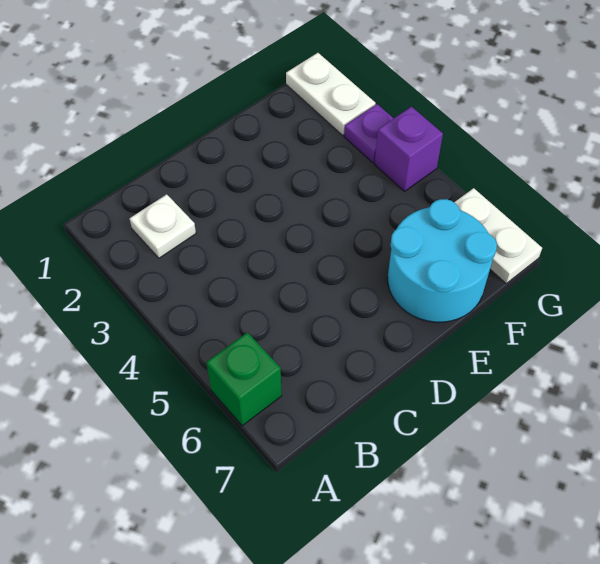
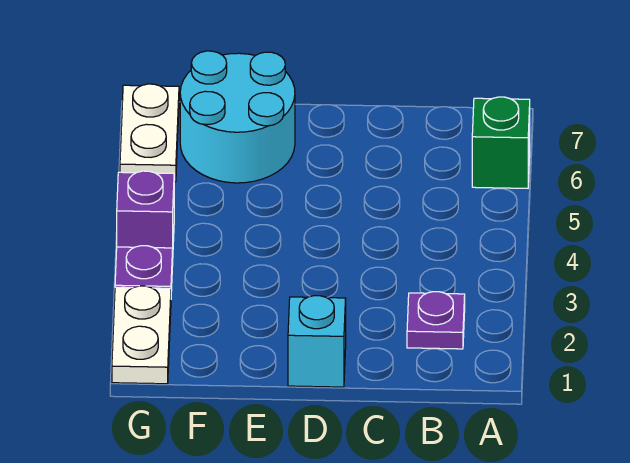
white 1x1 plate [129,194,196,258] -> purple 1x1 plate [407,292,465,349]
none -> cyan 1x1 brick [288,296,346,387]

